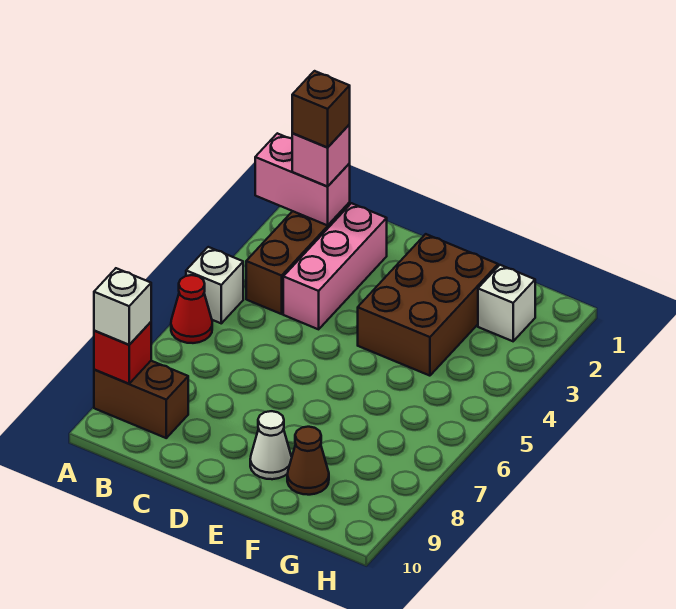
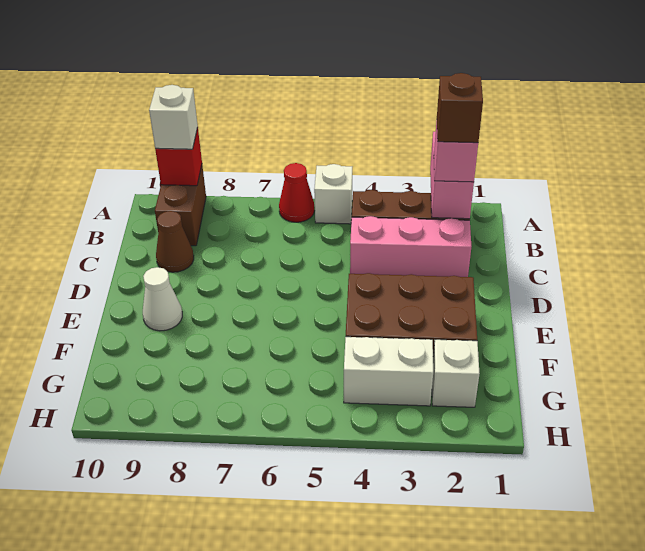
brown 1x1 cone [287,427,329,495] -> brown 1x1 cone moved to [156,211,194,272]
none -> white 1x2 brick [344,337,433,406]

